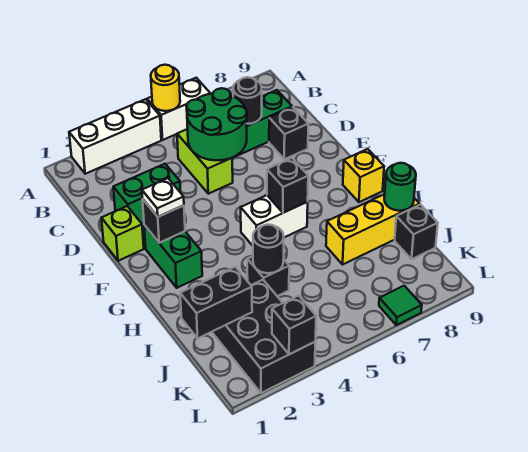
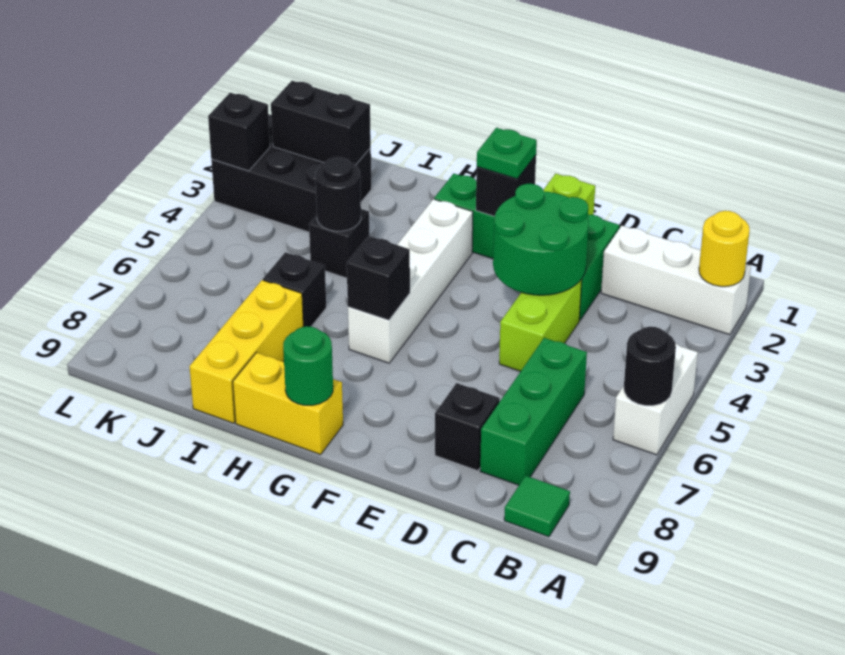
white 1x3 brick [69,99,161,174] -> white 1x3 brick turned to [601,226,751,335]
yellow 1x1 round brick [151,65,180,111] -> yellow 1x1 round brick moved to [699,211,750,287]
lime 1x2 brick [177,129,233,194] -> lime 1x2 brick turned to [499,280,582,371]
green 2x2 round brick [187,88,247,160] -> green 2x2 round brick moved to [493,184,589,295]
black 1x1 round brick [233,77,262,124] -> black 1x1 round brick moved to [624,327,676,406]
white 1x1 plate [142,178,184,217] -> green 1x1 plate [477,128,537,179]
white 1x2 brick [241,195,308,246] -> white 1x4 brick [348,199,473,363]
yellow 1x1 brick [343,149,384,202] -> yellow 1x2 brick [233,353,343,455]
green 1x1 round brick [384,163,416,211] -> green 1x1 round brick moved to [283,326,333,405]
black 1x2 brick [180,267,252,338] -> black 1x2 brick turned to [271,81,371,165]
black 1x1 brick [395,205,438,259] -> black 1x1 brick moved to [263,252,326,327]
green 1x1 tile [379,286,422,325] -> green 1x1 tile moved to [504,476,570,537]

